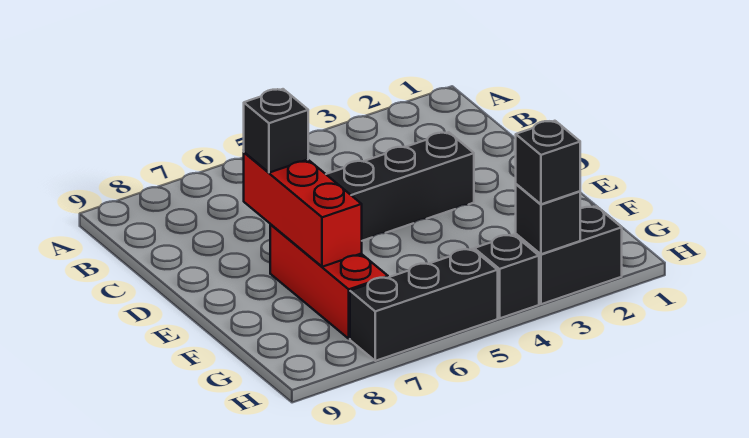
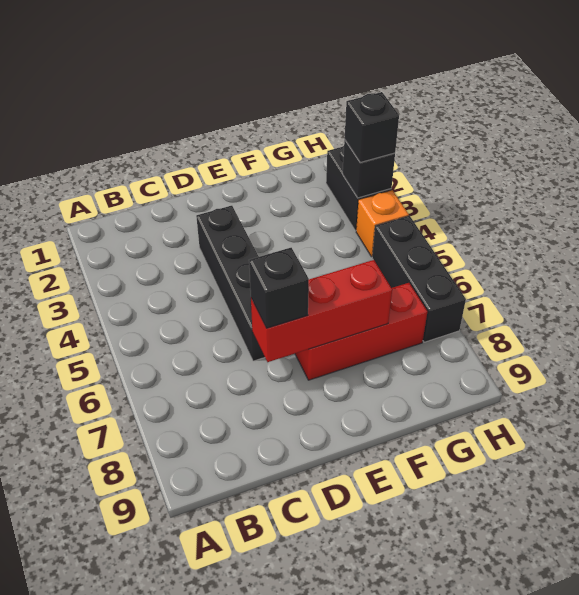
black 1x1 brick [474,235,539,318] -> orange 1x1 brick [356,190,409,257]

